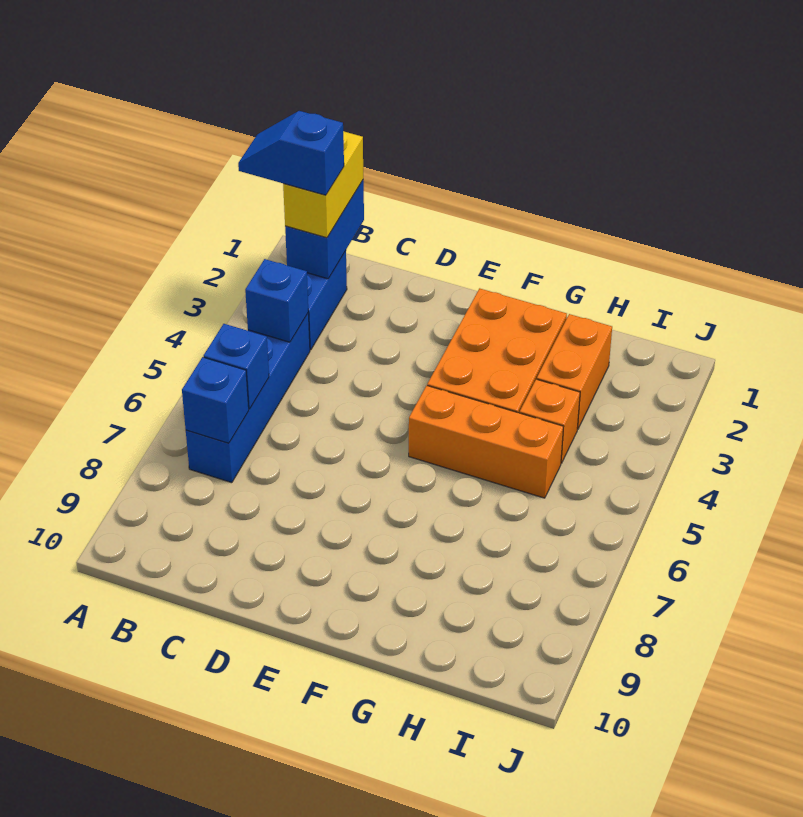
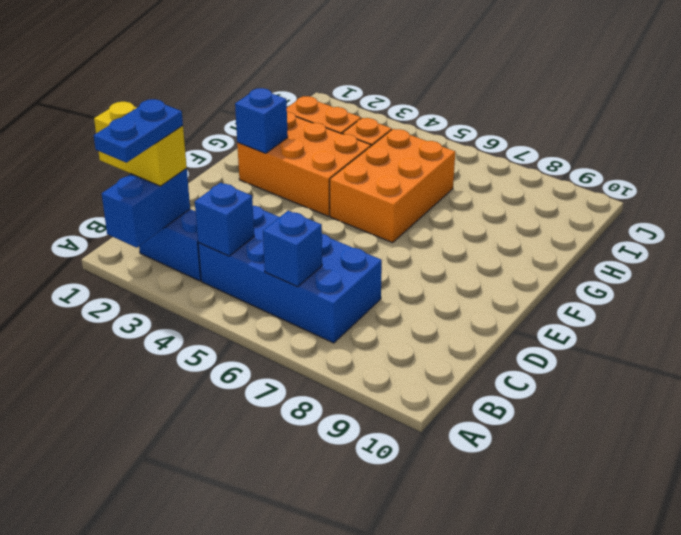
blue 1x2 slope [238,111,344,195] -> blue 1x2 plate [94,99,183,163]
blue 1x2 brick [285,180,364,279] -> blue 1x2 brick turned to [102,168,190,248]
blue 1x4 brick [186,313,310,483] -> blue 2x4 brick [198,206,382,343]
blue 1x1 brick [182,357,249,443] -> blue 1x1 brick moved to [235,88,288,153]
orange 1x3 brick [409,386,563,498] -> orange 2x3 brick [330,129,455,243]

